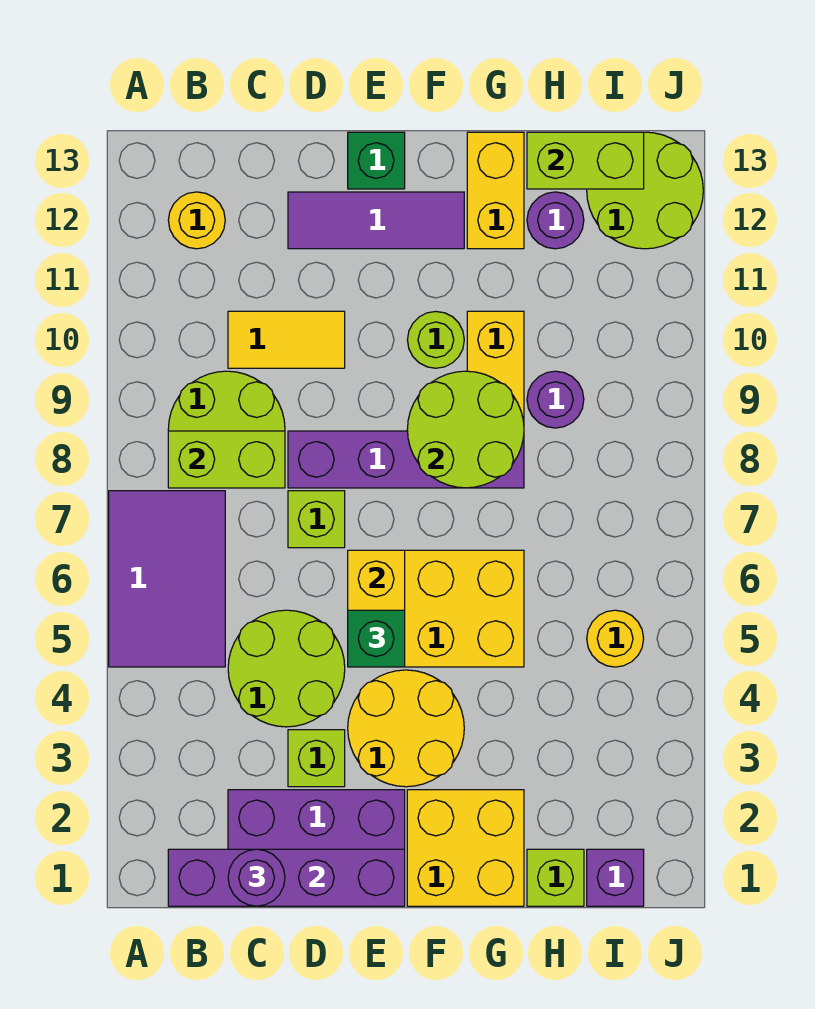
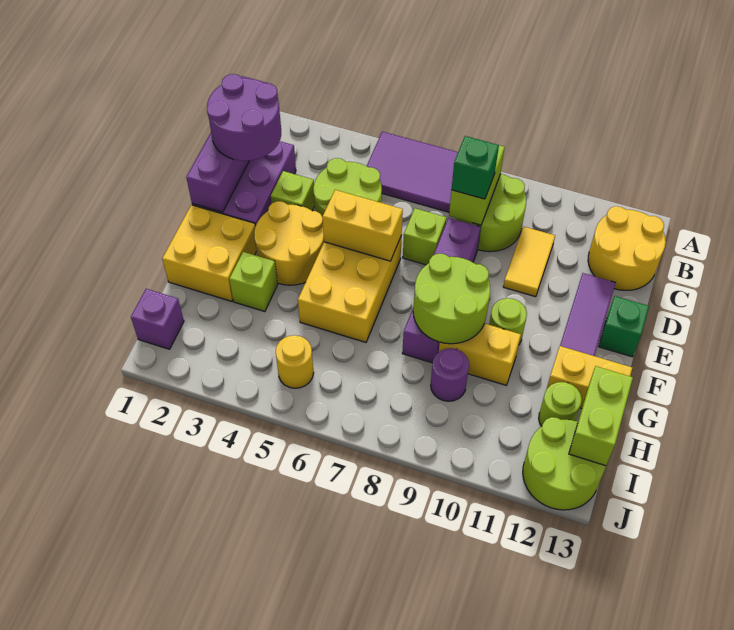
yellow 1x1 round brick [168,192,225,249] -> yellow 2x2 round brick [588,206,666,290]
purple 1x1 round brick [228,849,285,906] -> purple 2x2 round brick [207,74,281,161]
green 1x1 brick [348,610,405,667] -> green 1x1 brick moved to [452,136,499,199]
lime 1x1 brick [527,849,584,906] -> lime 1x1 brick moved to [229,252,278,312]
purple 1x1 round brick [527,192,584,249] -> lime 1x1 round brick [539,382,582,426]

